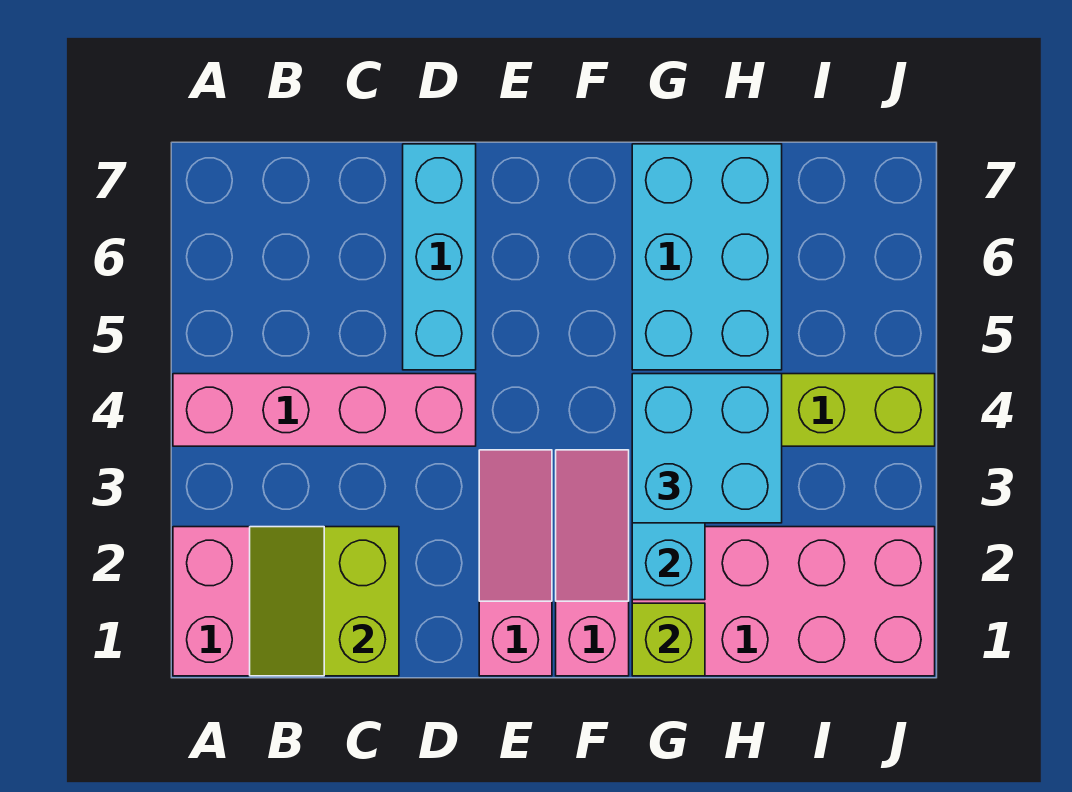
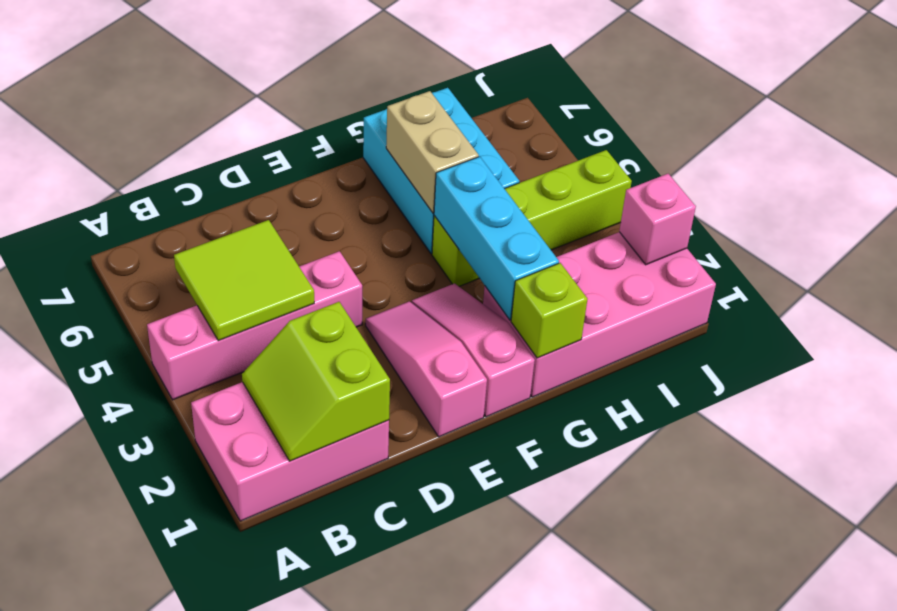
none -> lime 2x2 tile [174,220,314,341]
cyan 1x3 brick [403,144,476,370] -> none
cyan 2x2 brick [632,374,782,523] -> none
none -> tan 1x2 brick [386,91,479,213]
none -> pink 1x1 brick [619,174,696,265]

